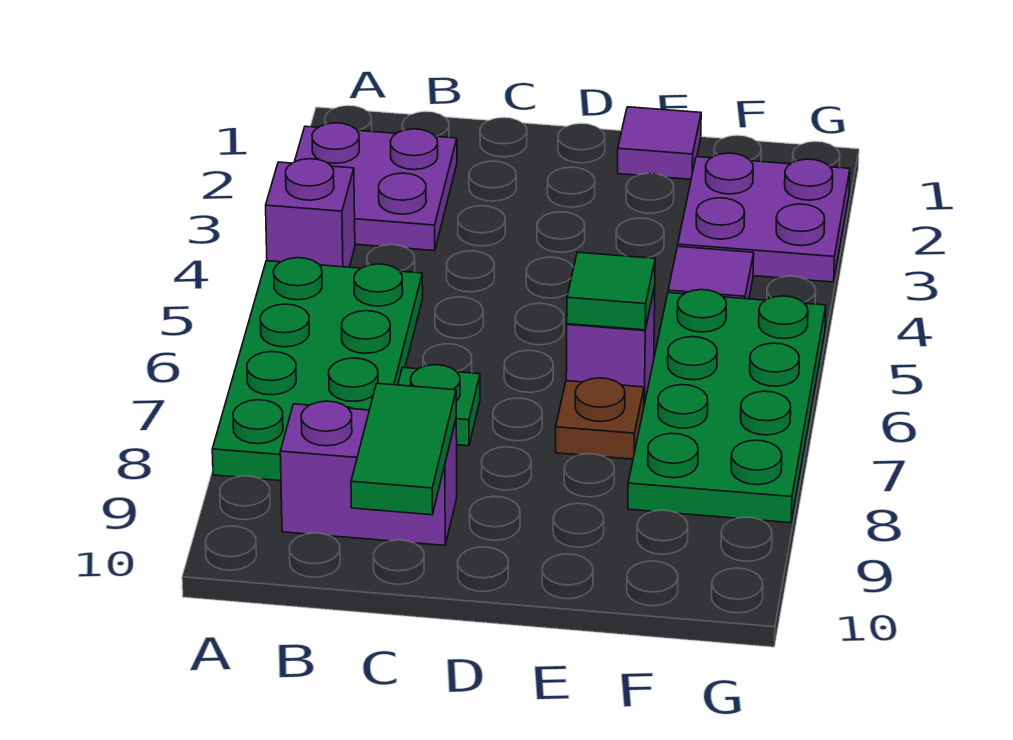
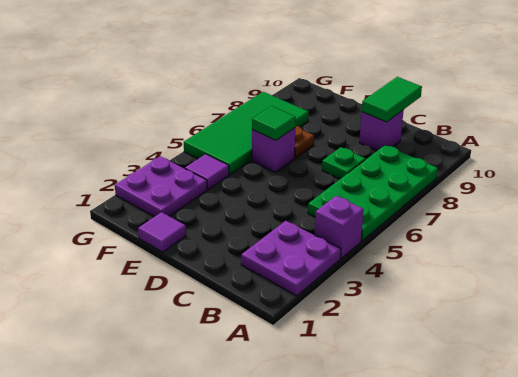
purple 1x2 brick [280,401,457,545] -> purple 1x1 brick [359,110,404,151]
green 2x4 plate [628,290,826,523] -> green 2x4 tile [184,92,309,175]

